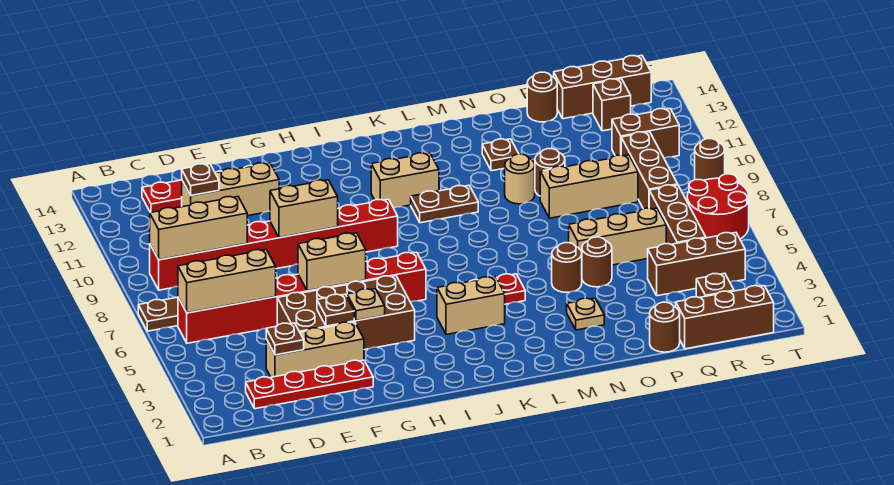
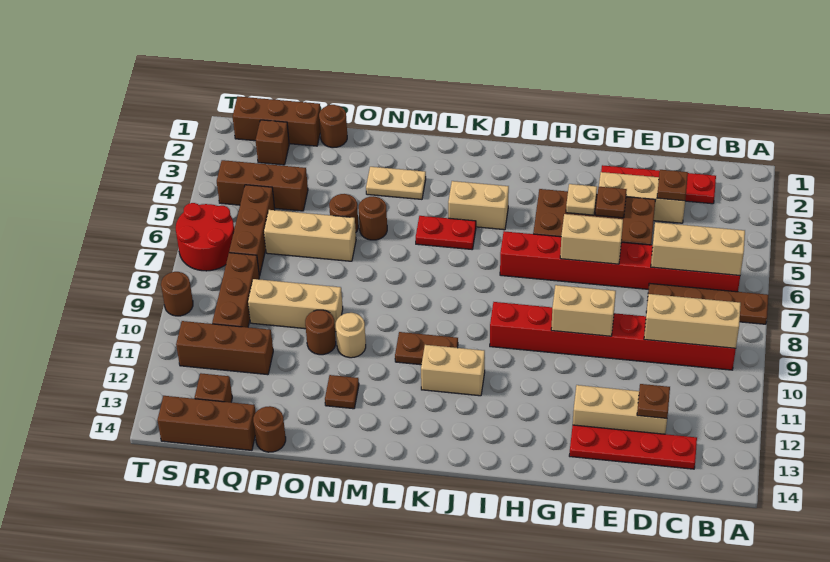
tan 1x1 plate [567,298,604,330] -> tan 1x2 plate [366,167,426,199]
brown 1x2 brick [612,109,679,158] -> brown 1x3 brick [176,321,273,375]

